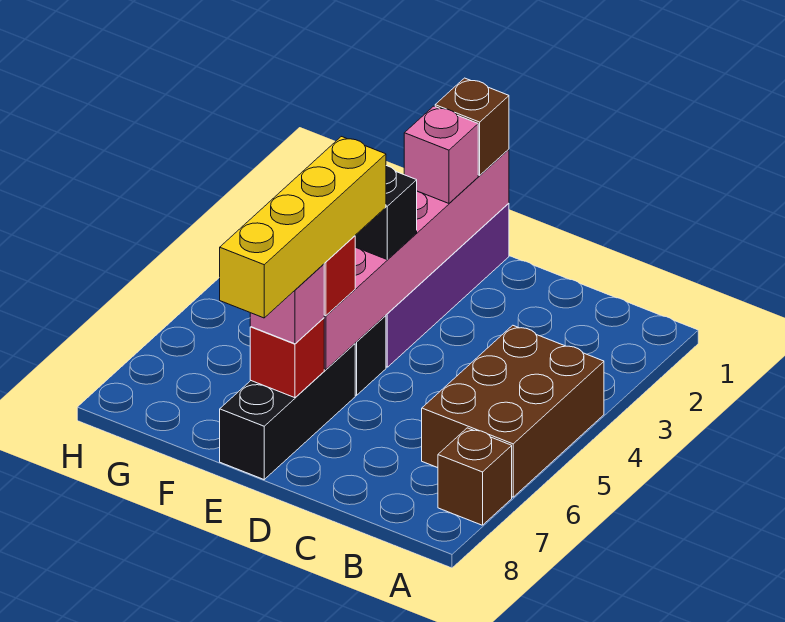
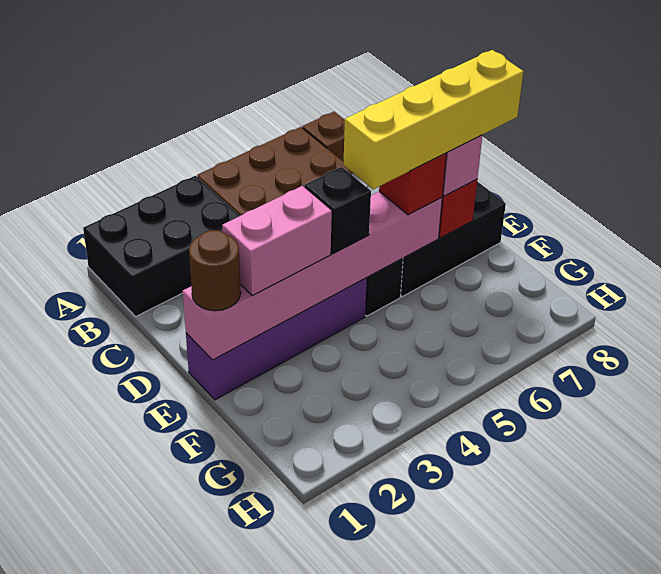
none -> black 2x3 brick [83,176,239,316]
brown 1x1 brick [435,78,509,175] -> brown 1x1 round brick [189,230,241,311]
pink 1x1 brick [404,106,478,203] -> pink 1x2 brick [222,186,332,296]

